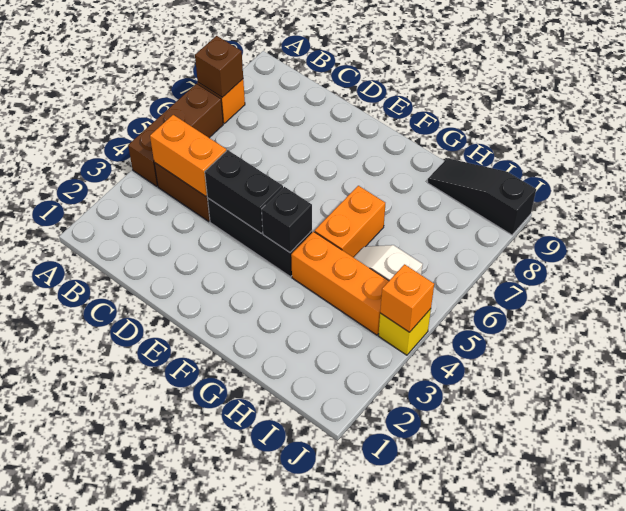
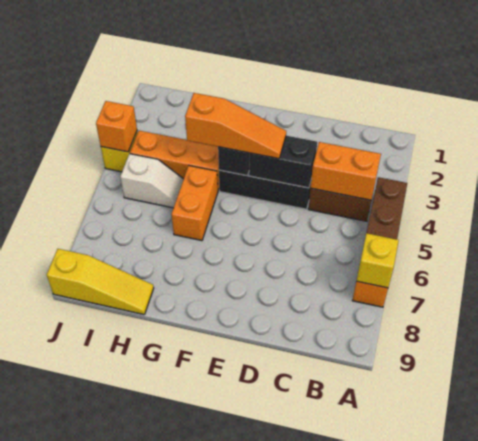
brown 1x1 brick [195,36,243,97] -> yellow 1x1 brick [357,233,399,288]
none -> orange 1x3 slope [185,93,286,159]
black 1x3 slope [428,158,536,235] -> yellow 1x3 slope [47,249,154,315]

